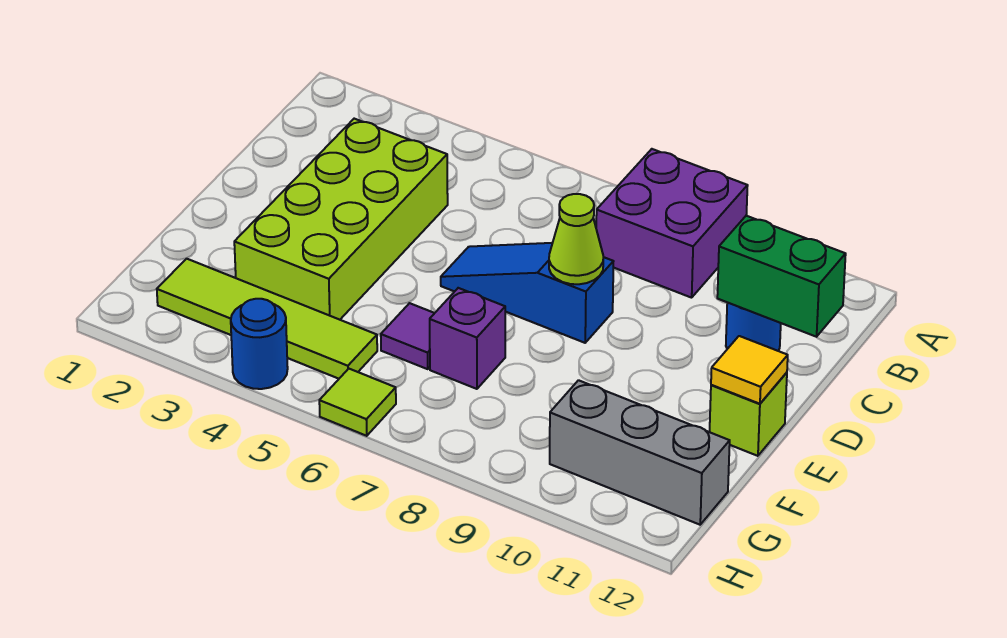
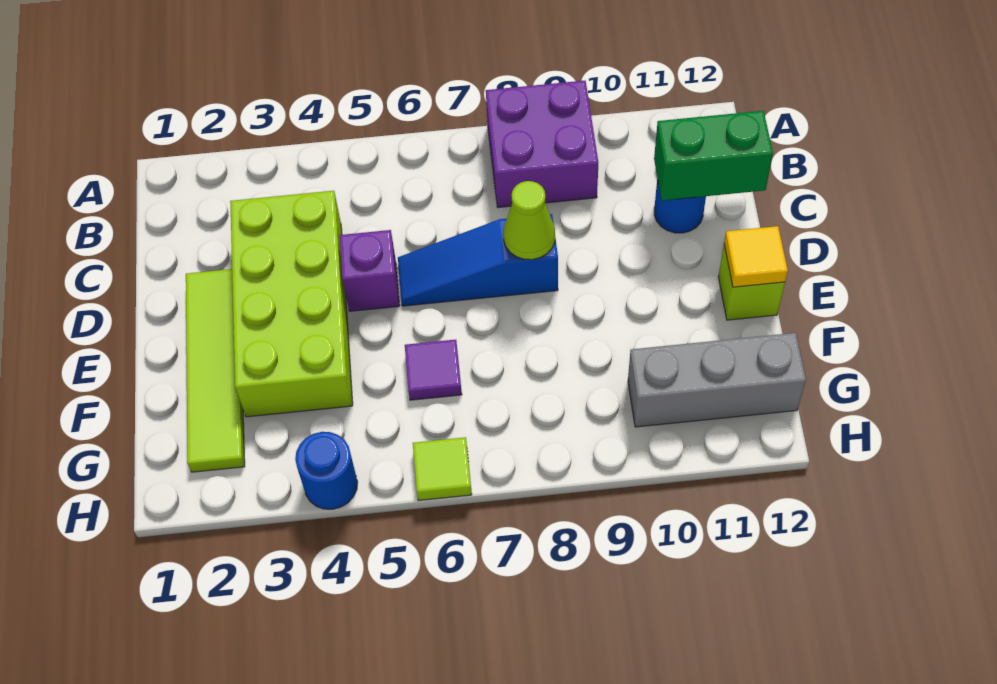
purple 1x1 brick [430,288,505,389] -> purple 1x1 brick moved to [340,230,400,311]
lime 1x4 tile [157,259,377,379] -> lime 1x4 tile turned to [186,269,245,472]

